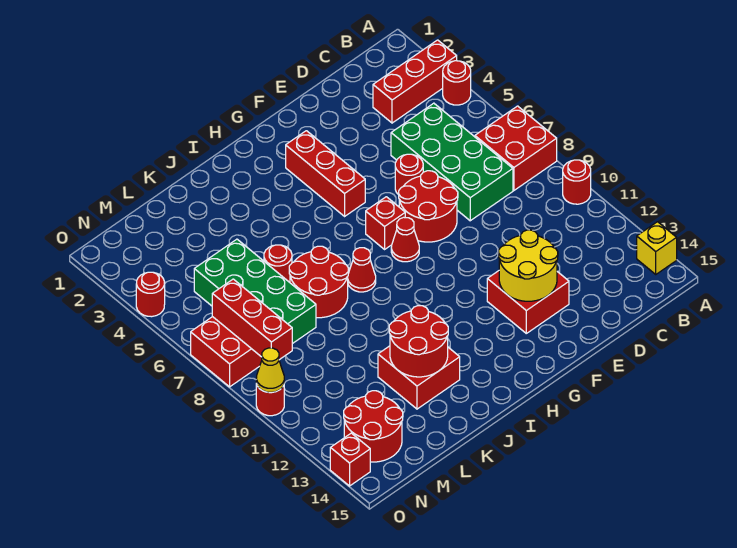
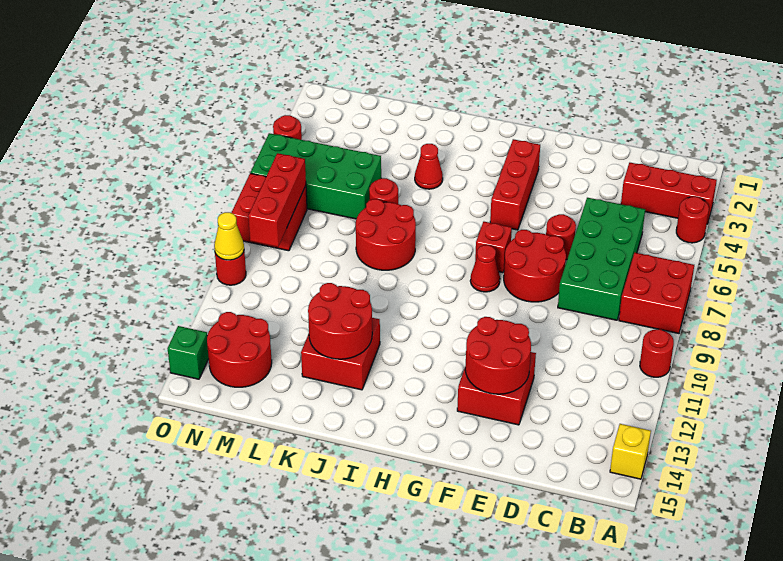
yellow 2x2 round brick [499,230,558,301] -> red 2x2 round brick [465,317,531,394]
red 1x1 cone [348,248,376,292] -> red 1x1 cone moved to [415,144,443,189]
green 2x4 brick [194,239,316,344] -> green 2x4 brick turned to [251,133,381,219]
red 1x1 brick [330,433,370,486] -> green 1x1 brick [168,326,209,379]

